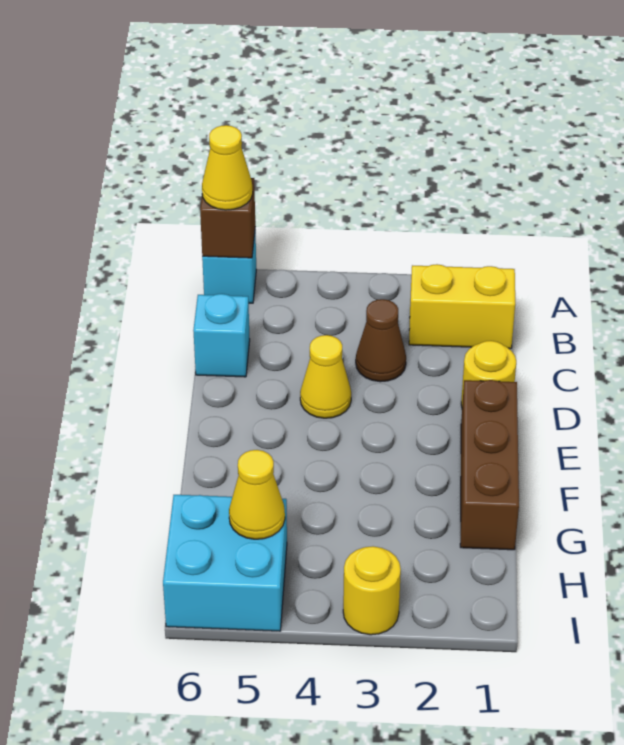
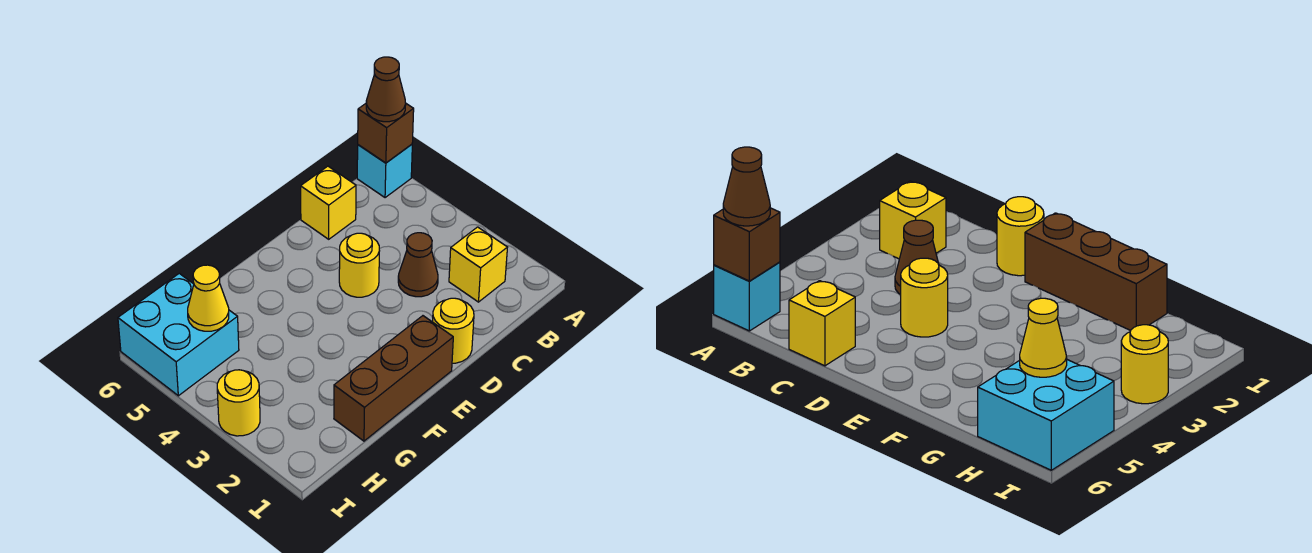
yellow 1x1 cone [202,125,253,210] -> brown 1x1 cone [366,57,406,122]
yellow 1x2 brick [409,264,515,349] -> yellow 1x1 brick [449,227,508,302]
cyan 1x1 brick [193,294,250,377] -> yellow 1x1 brick [301,166,356,239]
yellow 1x1 cone [300,335,351,418] -> yellow 1x1 round brick [339,233,380,297]

